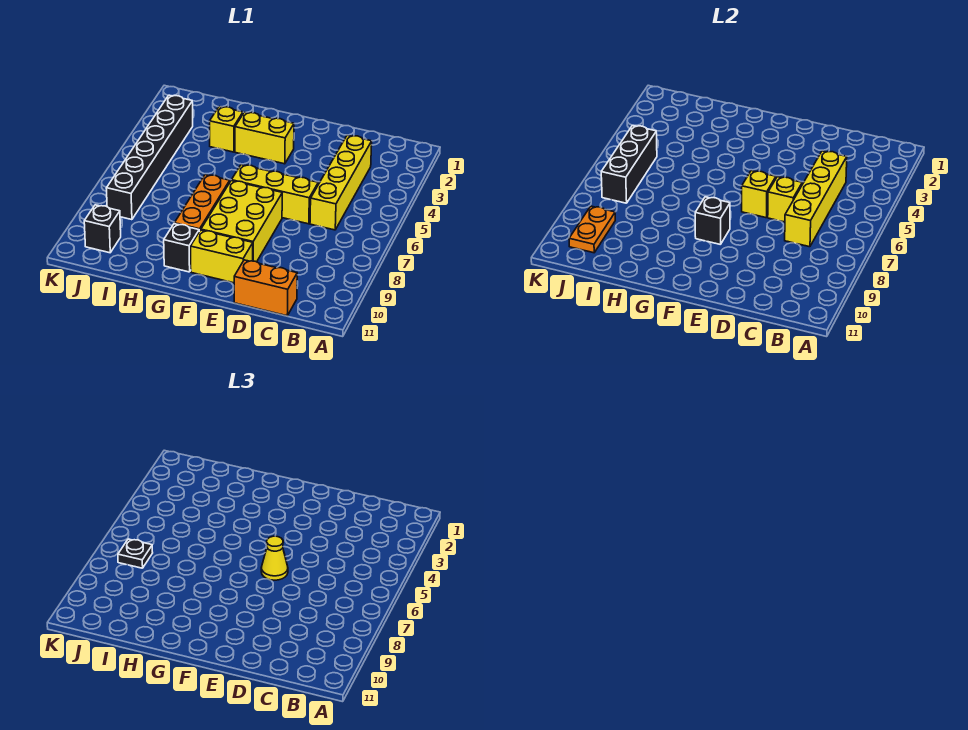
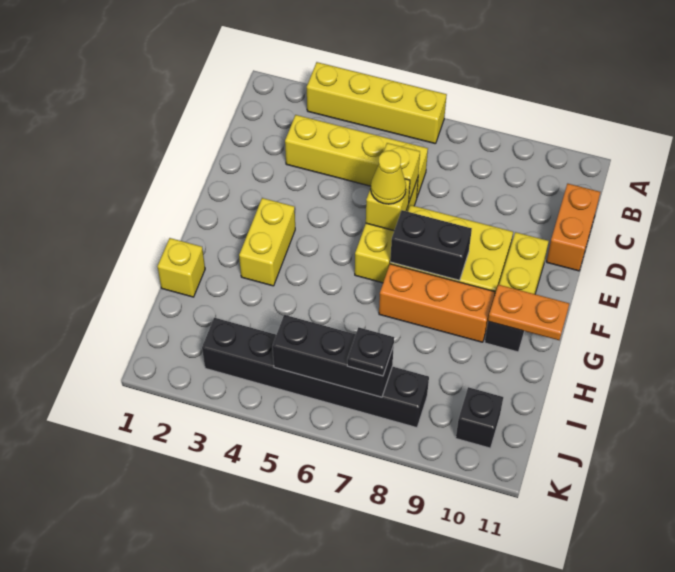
yellow 1x4 brick [785,151,847,247] -> yellow 1x4 brick moved to [307,62,447,144]
black 1x1 brick [695,197,730,245] -> black 1x2 brick [390,210,472,280]
yellow 1x1 brick [210,107,243,152] -> yellow 1x1 brick moved to [157,238,205,297]
orange 1x2 plate [569,206,615,253] -> orange 1x2 plate moved to [488,285,569,340]

